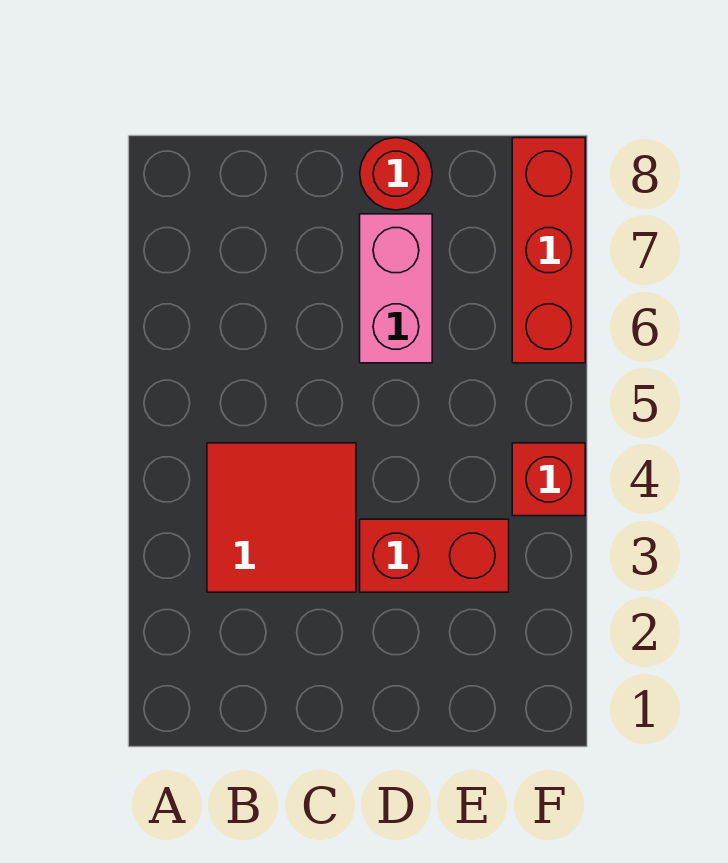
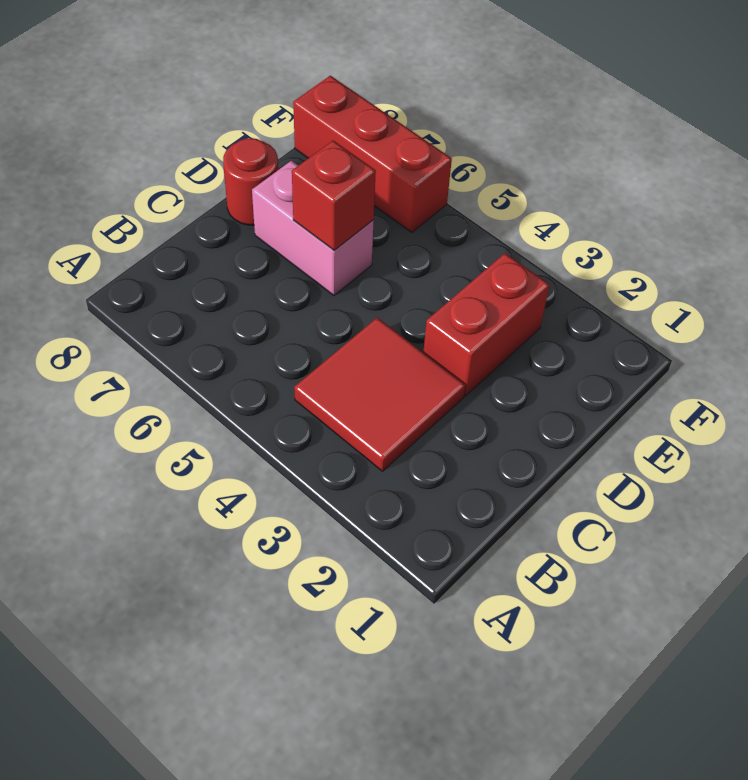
red 1x1 brick [512,443,585,516] -> red 1x1 brick moved to [292,141,376,250]

